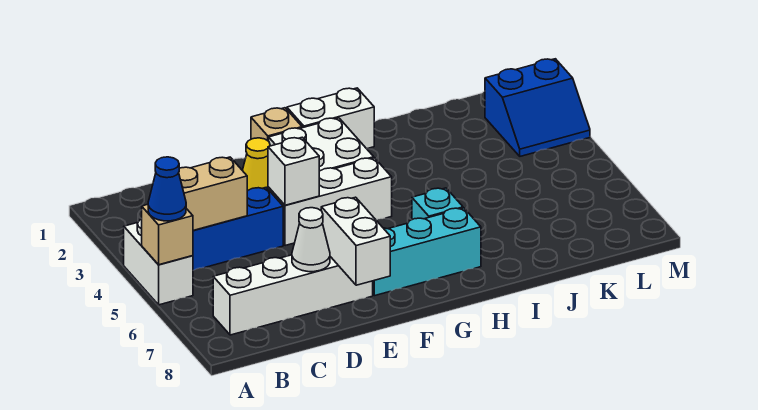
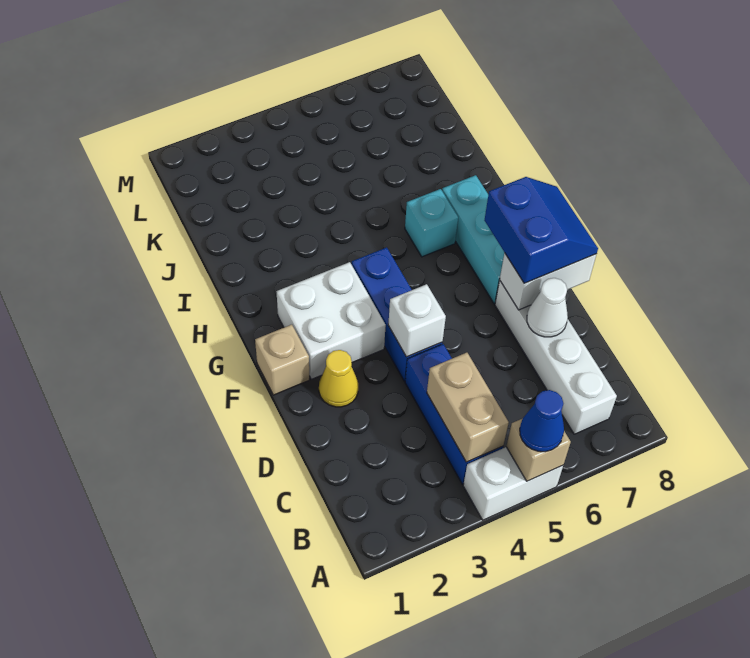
white 1x3 brick [268,158,392,246] -> blue 1x3 brick [352,247,442,381]
white 1x2 brick [287,88,374,149] -> none
blue 2x2 slope [485,59,590,156] -> blue 2x2 slope moved to [484,177,598,283]

